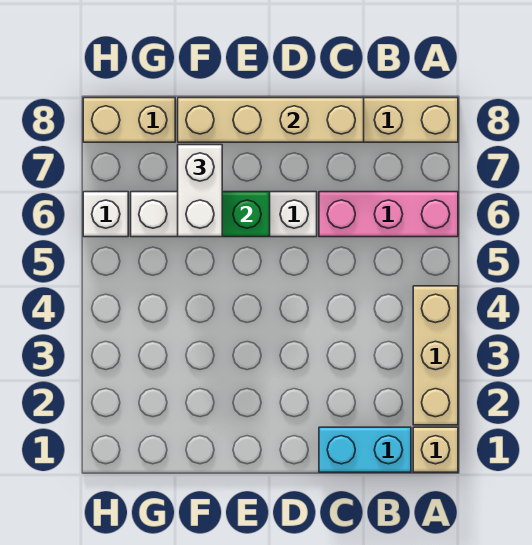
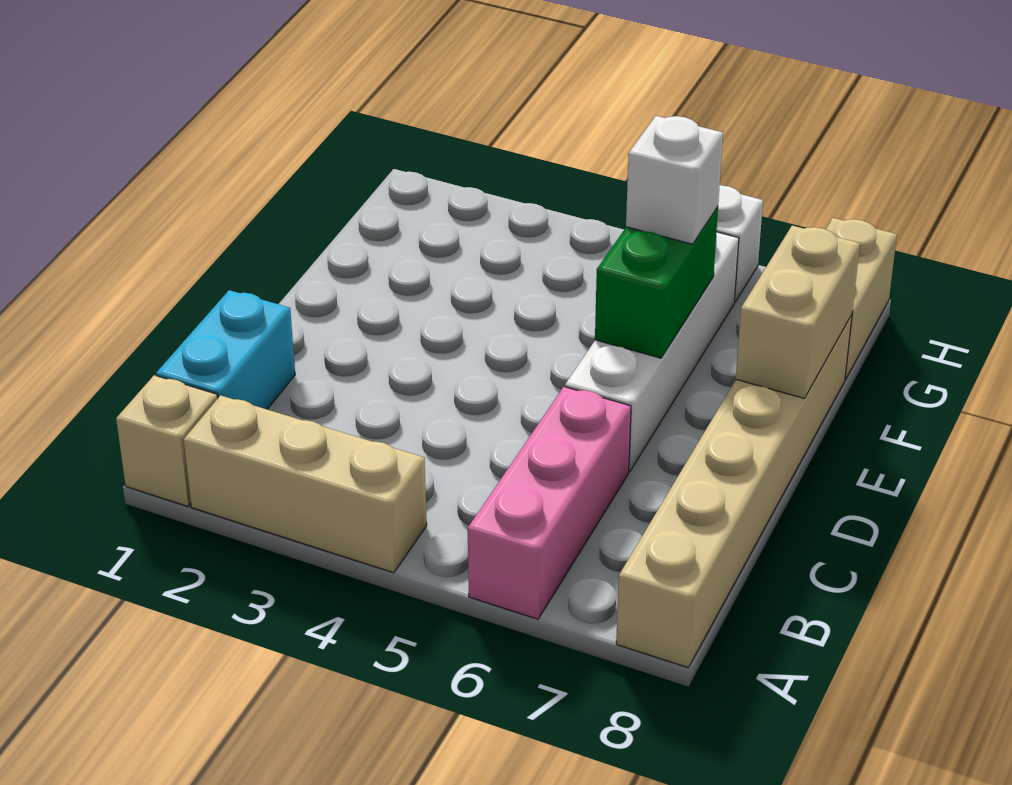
tan 1x4 brick [178,98,364,142] -> tan 1x2 brick [736,226,860,398]
white 1x2 brick [178,145,222,237] -> white 1x1 brick [626,116,723,244]

